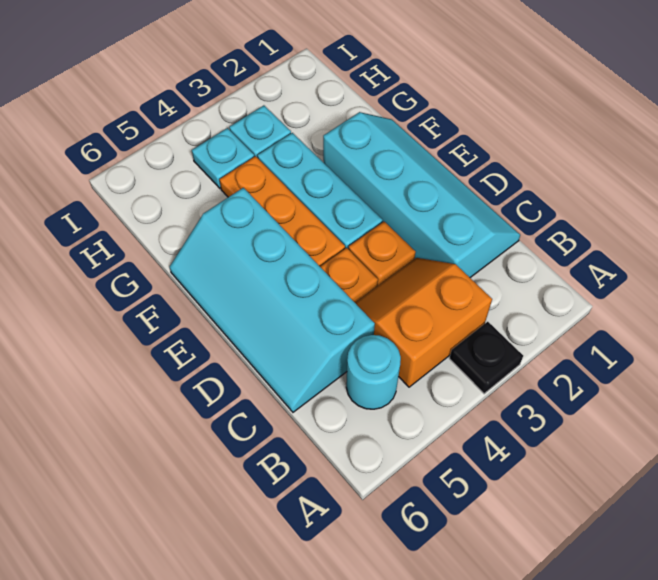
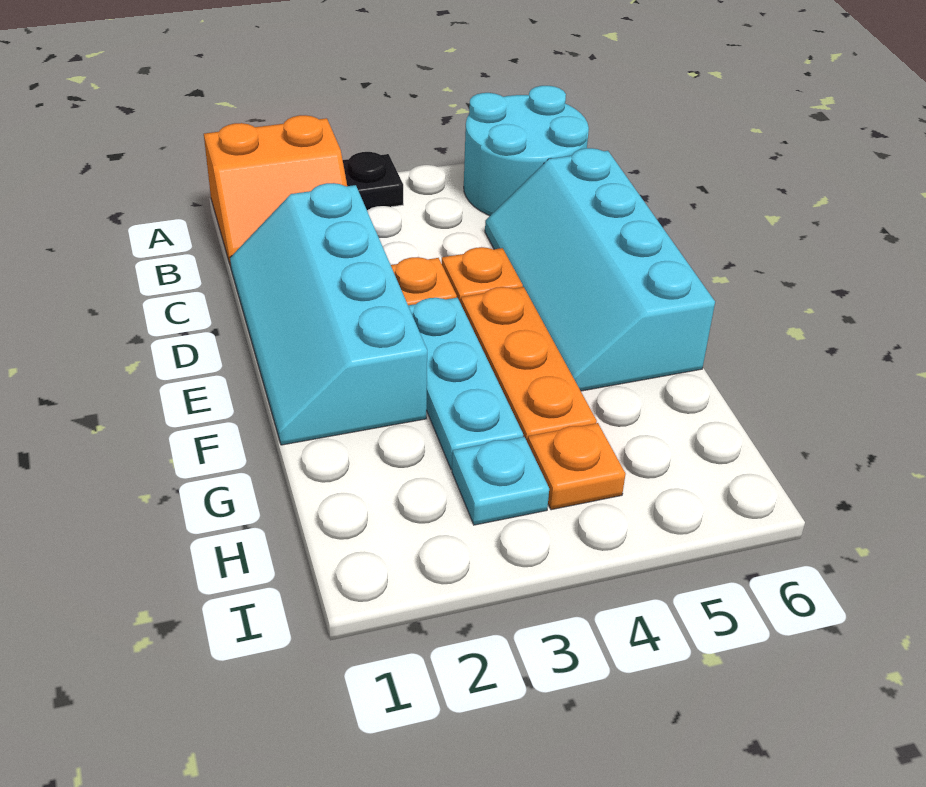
orange 2x2 slope [355,258,492,387] -> orange 2x2 slope moved to [204,115,347,267]
cyan 1x1 round brick [346,335,401,409] -> cyan 2x2 round brick [464,86,589,216]
cyan 2x4 slope [170,188,375,412] -> cyan 2x4 slope turned to [485,148,715,391]
cyan 1x1 plate [192,128,254,188] -> orange 1x1 plate [528,423,625,510]

